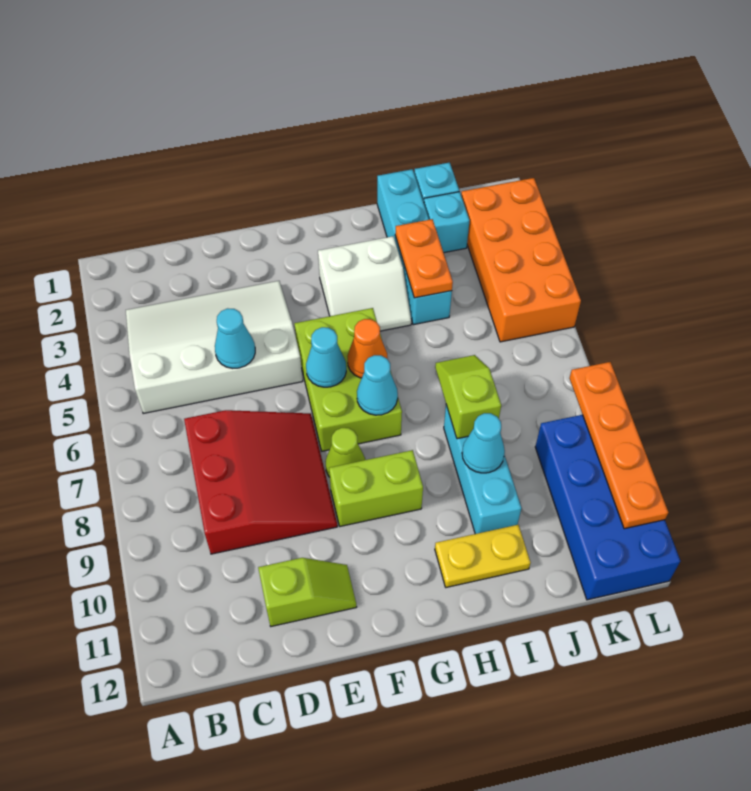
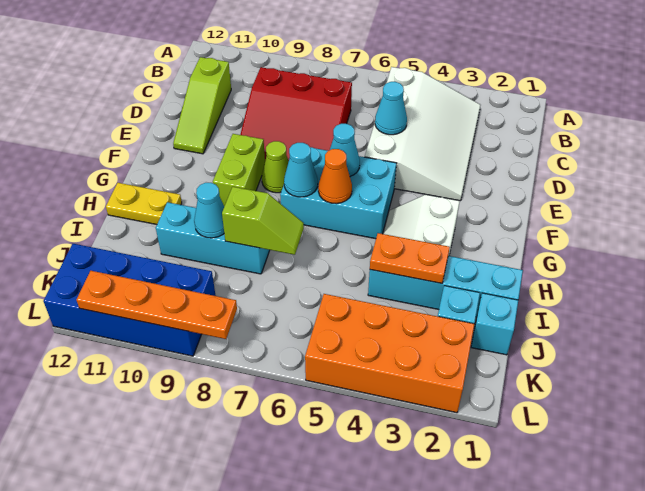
lime 1x2 slope [258,558,357,626] -> lime 1x3 slope [173,57,231,154]
lime 2x3 brick [294,308,402,451] -> cyan 2x3 brick [280,147,396,239]
yellow 1x2 plate [435,525,531,587] -> yellow 1x2 plate turned to [106,183,182,224]

